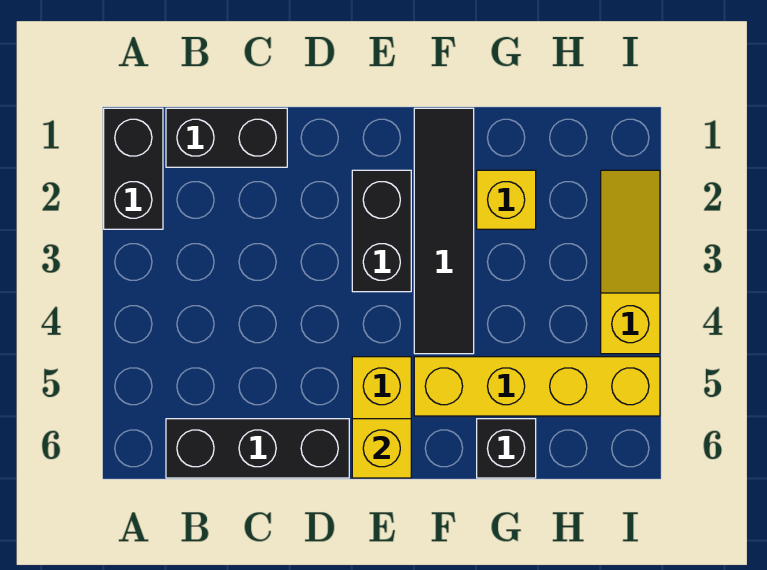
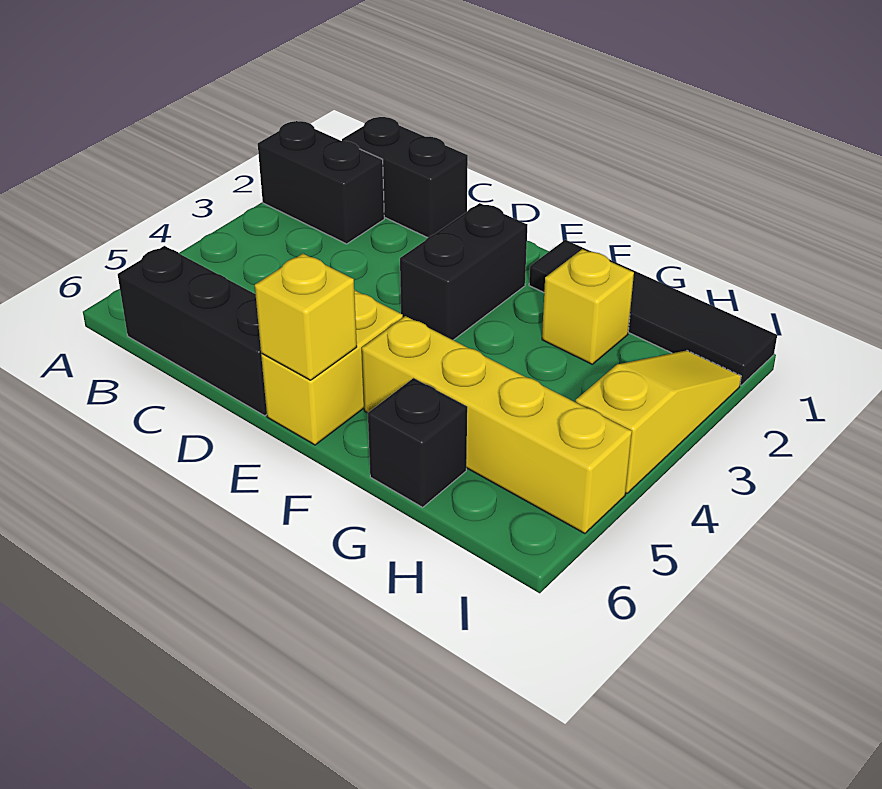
black 1x2 brick [104,108,163,229] -> black 1x2 brick turned to [258,121,384,244]
black 1x4 tile [414,108,474,354] -> black 1x4 tile turned to [529,240,777,385]

